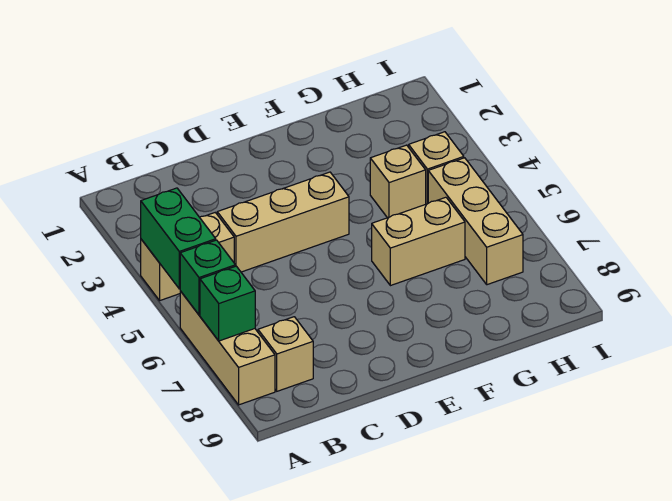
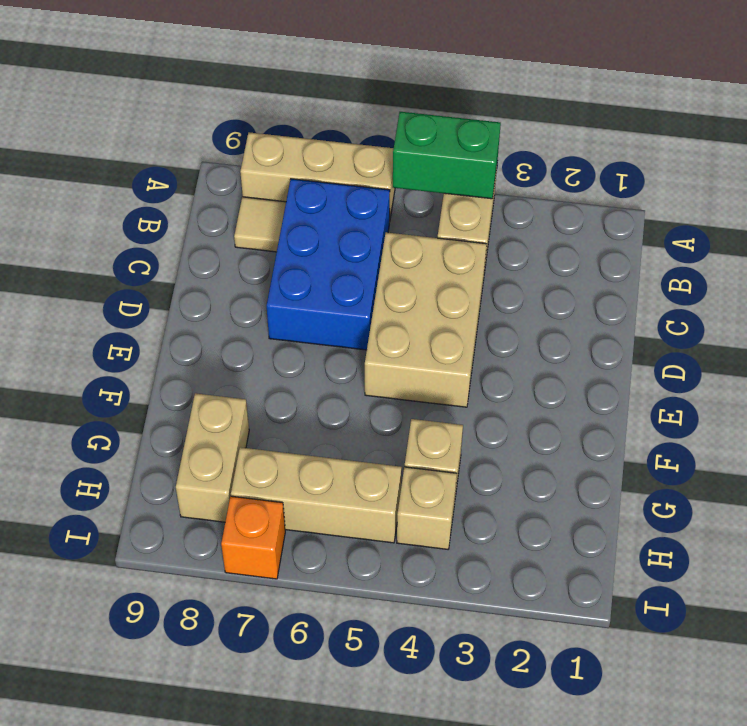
green 1x1 brick [180,240,235,315] -> none
green 1x1 brick [200,266,255,341] -> none
none -> blue 2x3 brick [267,179,390,350]
tan 1x1 brick [258,317,313,391] -> tan 1x1 tile [234,197,286,252]
tan 1x3 brick [217,172,349,272] -> tan 2x3 brick [365,232,487,407]
tan 1x2 brick [372,197,465,286] -> tan 1x2 brick moved to [176,393,249,522]
none -> orange 1x1 brick [221,496,285,579]

